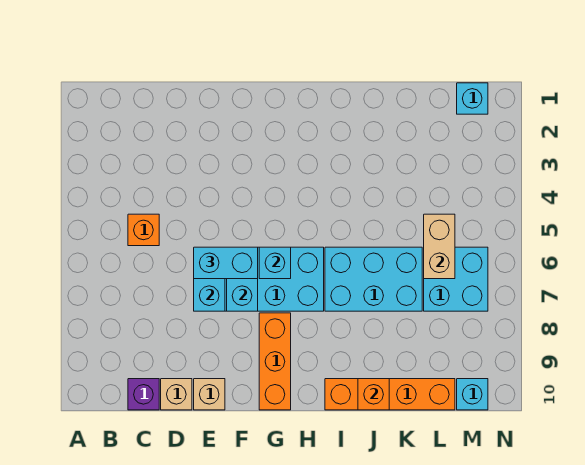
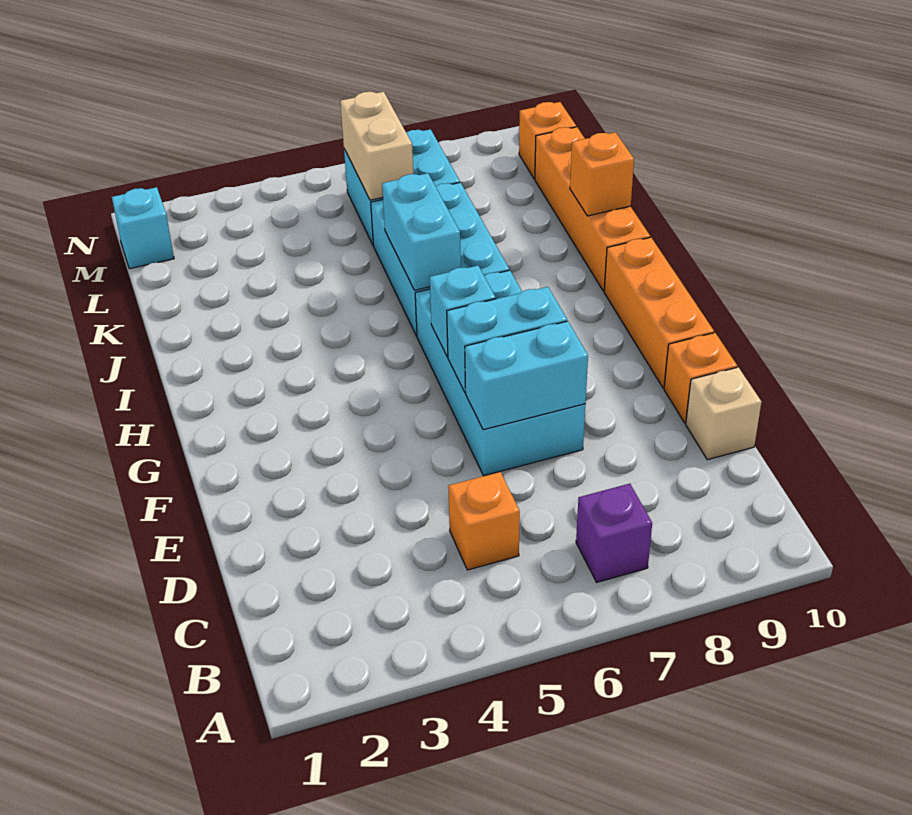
purple 1x1 brick [128,379,159,410] -> purple 1x1 brick moved to [576,484,652,582]
cyan 1x2 brick [194,247,258,279] -> cyan 1x2 brick moved to [382,173,461,290]
tan 1x1 brick [194,379,225,410] -> orange 1x1 brick [664,333,737,423]
orange 1x3 brick [259,313,291,410] -> orange 1x3 brick turned to [604,237,714,388]
tan 1x2 brick [424,214,455,279] -> tan 1x2 brick turned to [340,92,413,200]
cyan 1x1 brick [457,379,488,410] -> orange 1x1 brick [519,102,576,179]

